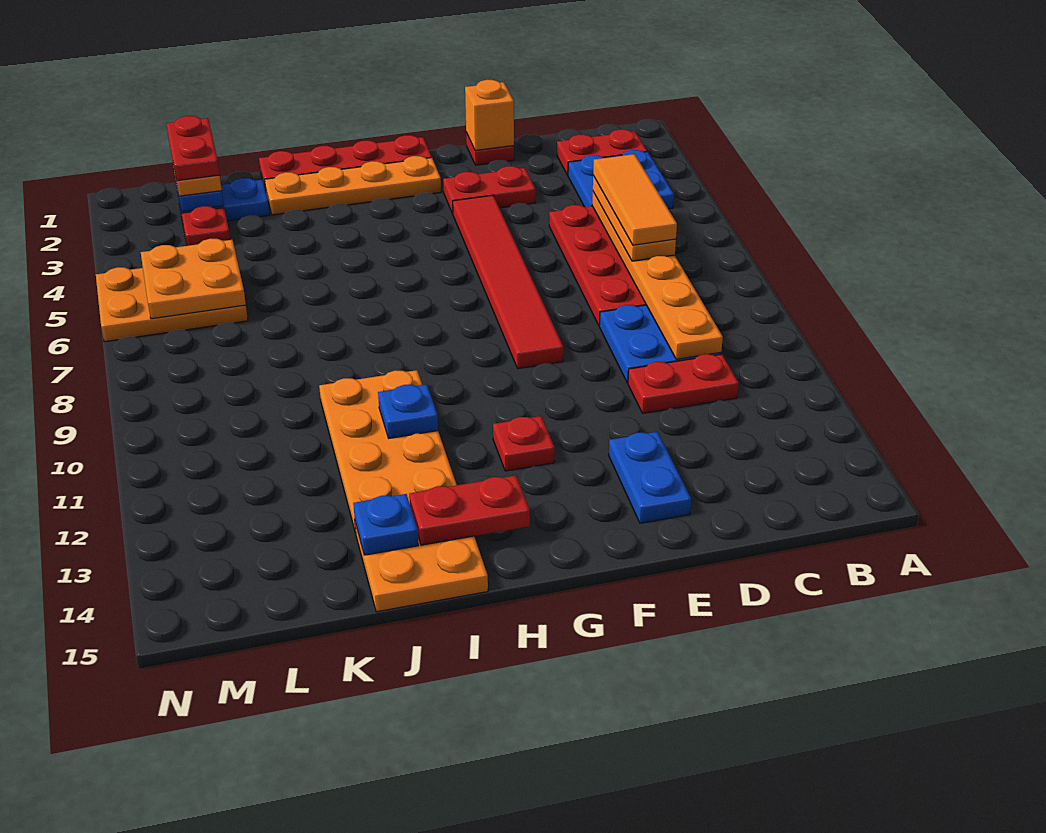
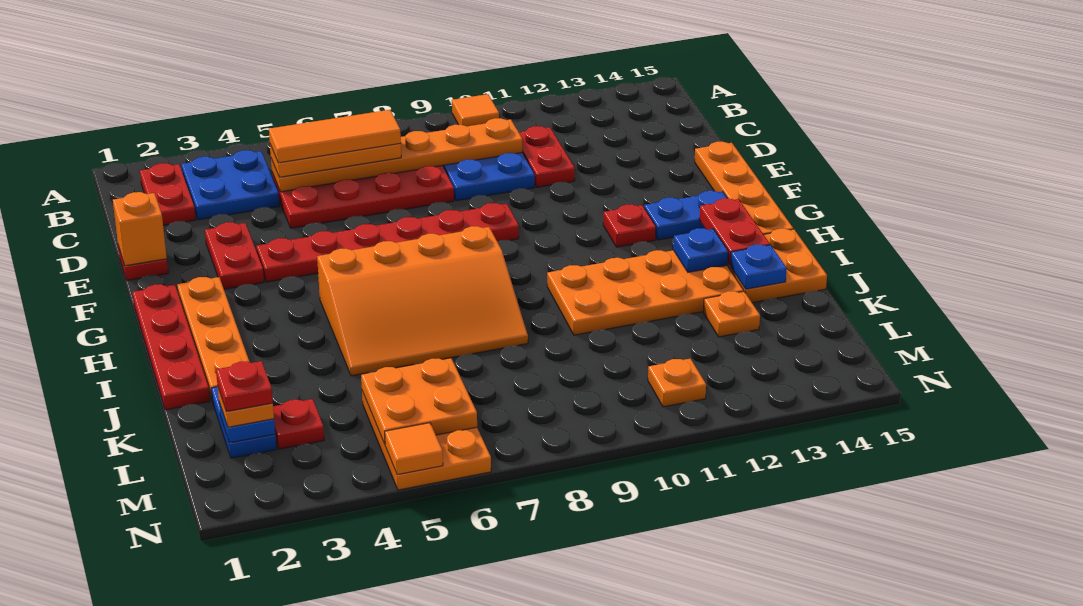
none -> orange 1x1 tile [452,94,499,126]
blue 1x2 plate [609,432,691,523] -> blue 1x2 plate moved to [644,191,727,240]
none -> orange 1x4 plate [695,142,793,234]
red 1x6 tile [453,195,563,369] -> red 1x6 plate [257,203,519,282]
none -> orange 3x4 slope [317,226,528,376]
blue 1x1 plate [378,384,438,438] -> blue 1x1 plate moved to [673,228,728,272]
none -> orange 1x1 plate [703,291,760,337]
red 1x2 plate [166,116,220,181] -> red 1x1 plate [216,361,273,412]
none -> orange 1x1 plate [648,359,706,407]
none -> orange 1x1 tile [385,423,443,475]

